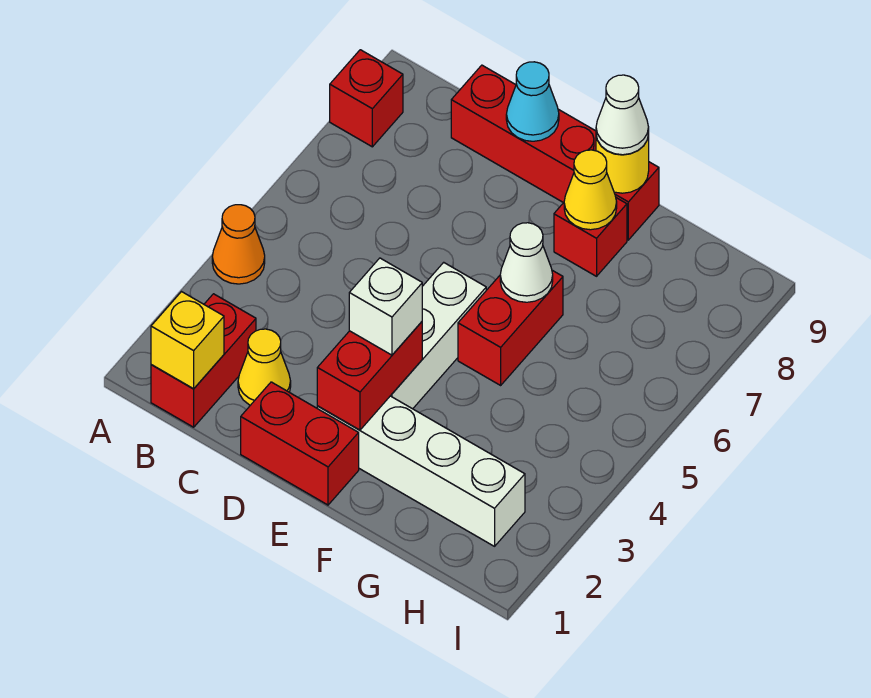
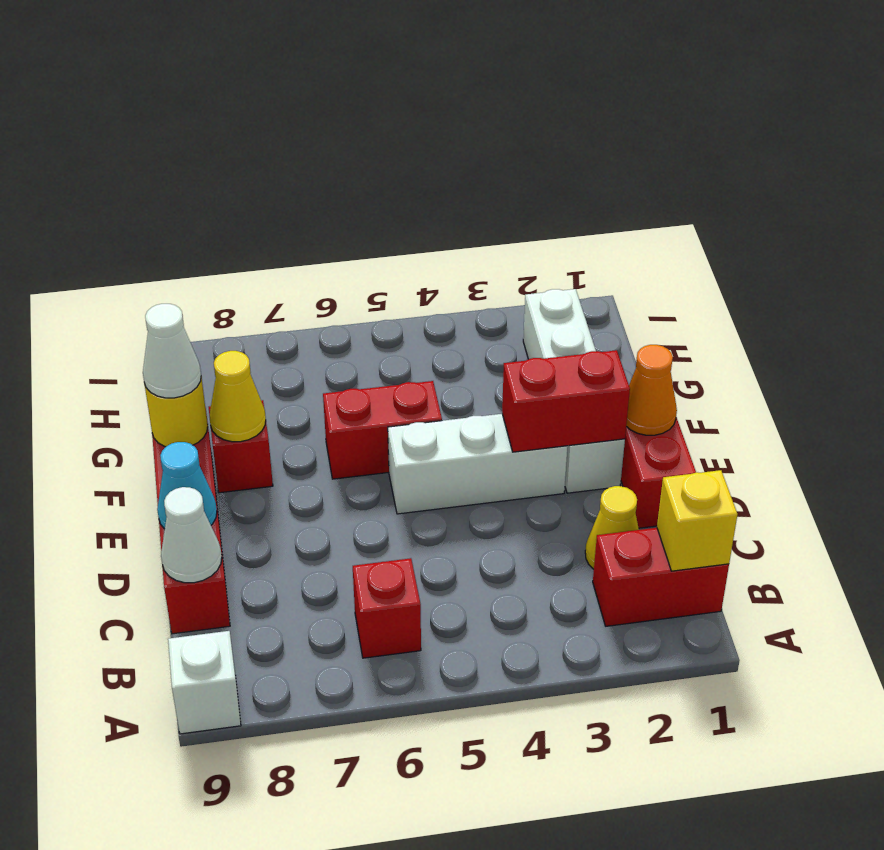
orange 1x1 cone [212,205,265,284] -> orange 1x1 cone moved to [626,345,677,435]
red 1x1 brick [330,50,403,147] -> red 1x1 brick moved to [353,558,421,658]
white 1x1 brick [349,258,422,355] -> white 1x1 brick moved to [168,631,241,734]
white 1x1 cone [500,223,553,302] -> white 1x1 cone moved to [161,487,222,583]

